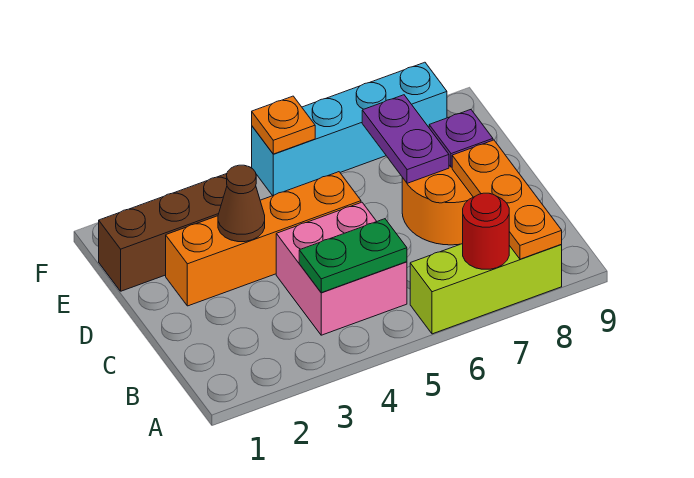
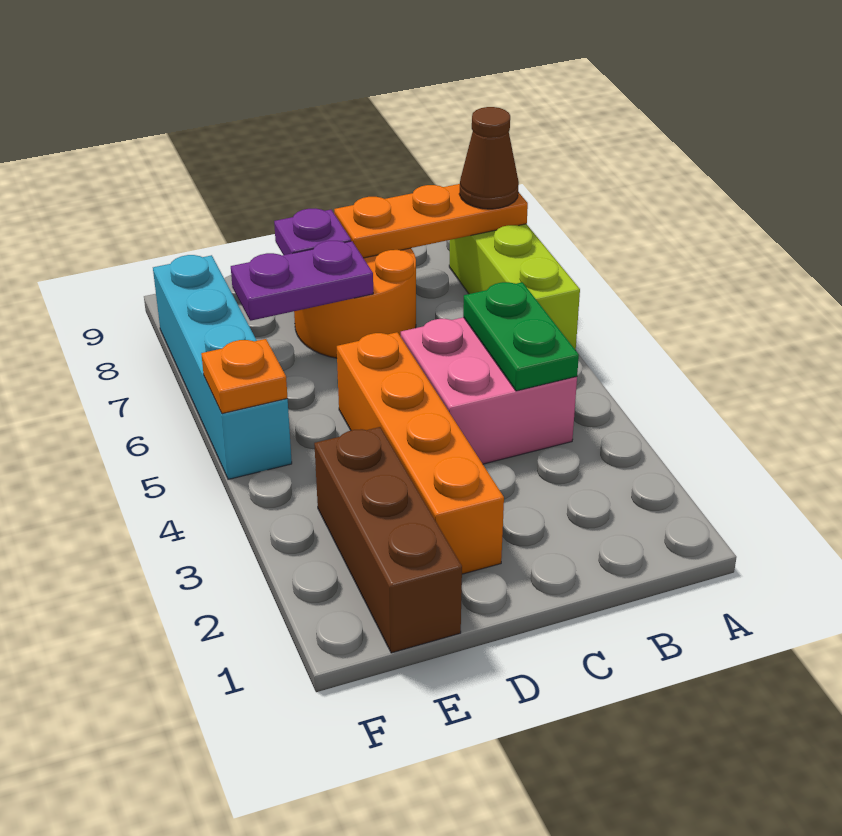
red 1x1 round brick [463,193,509,269] -> none
brown 1x1 cone [218,165,265,242] -> brown 1x1 cone moved to [459,107,519,209]

